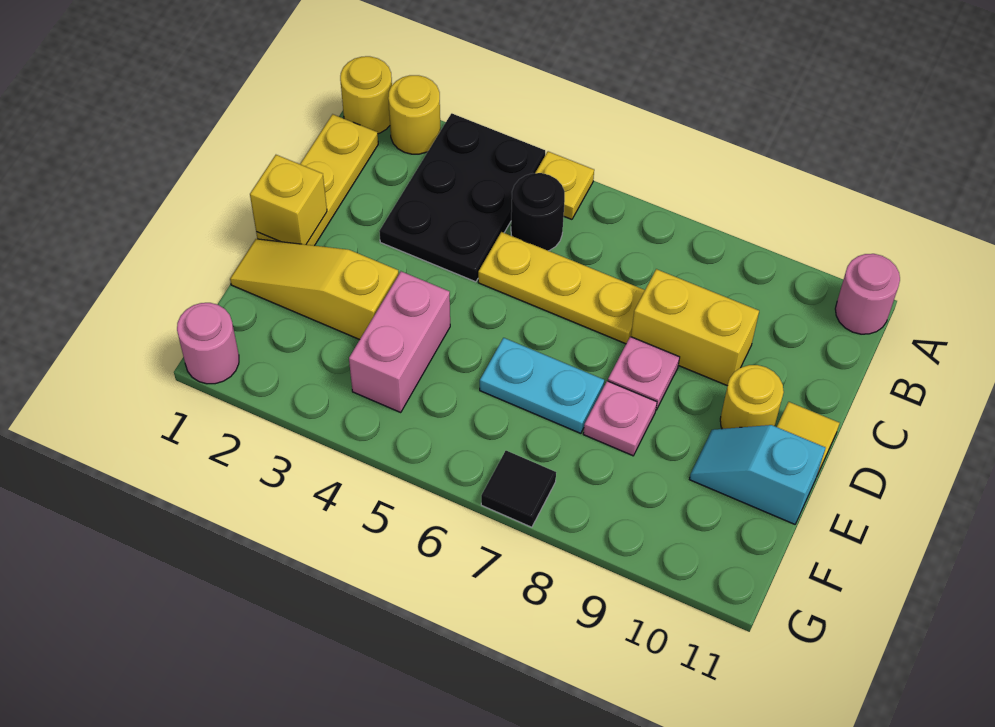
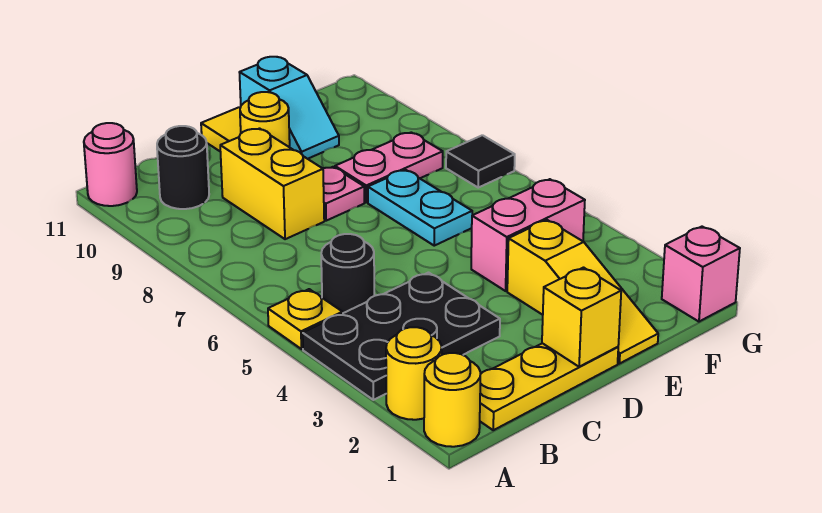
none -> black 1x1 round brick [157,126,209,209]
yellow 1x3 plate [478,232,645,344] -> none
pink 1x1 plate [583,381,657,456] -> pink 1x2 plate [335,132,443,202]
pink 1x1 round brick [177,303,239,384] -> pink 1x1 brick [662,227,740,322]

